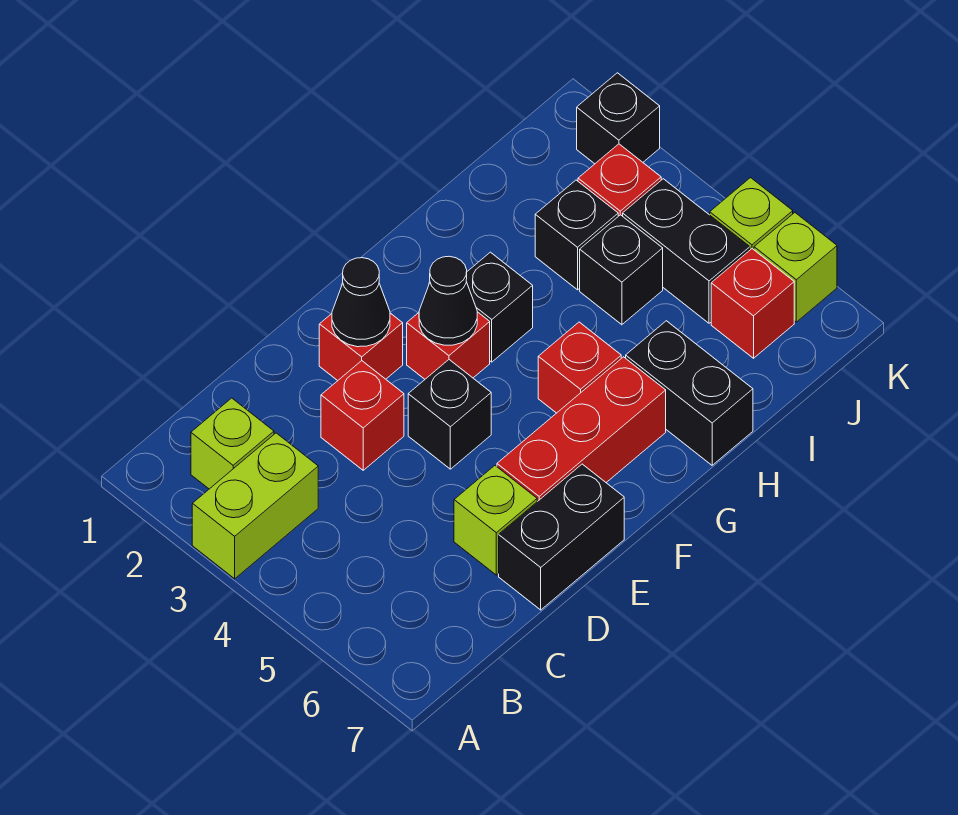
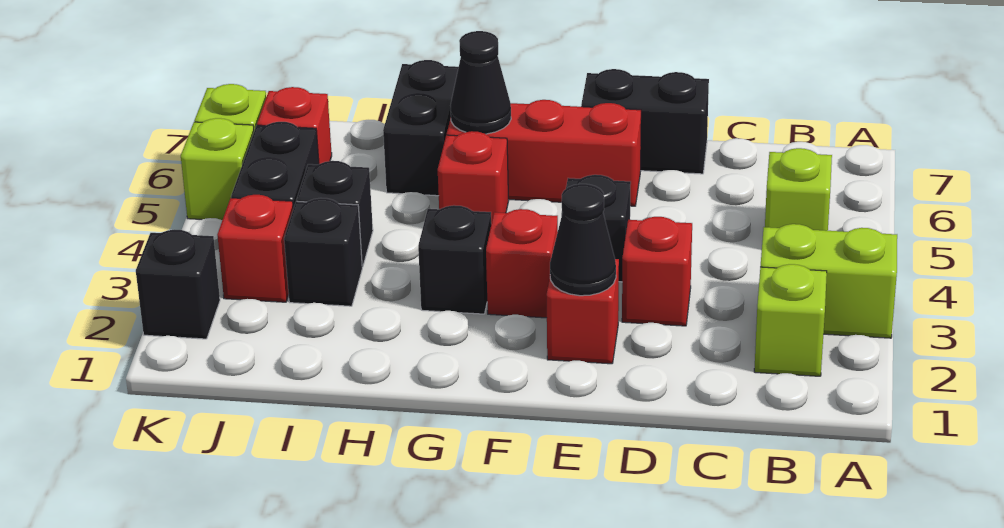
lime 1x1 brick [454,466,537,575] -> lime 1x1 brick moved to [765,148,832,231]
black 1x1 cone [419,256,477,345] -> black 1x1 cone moved to [451,31,511,134]

